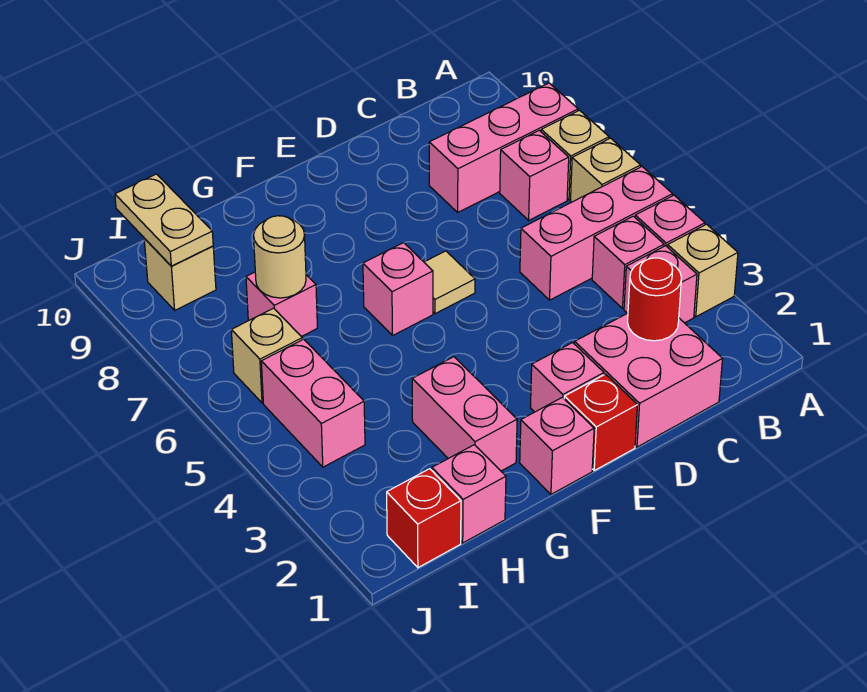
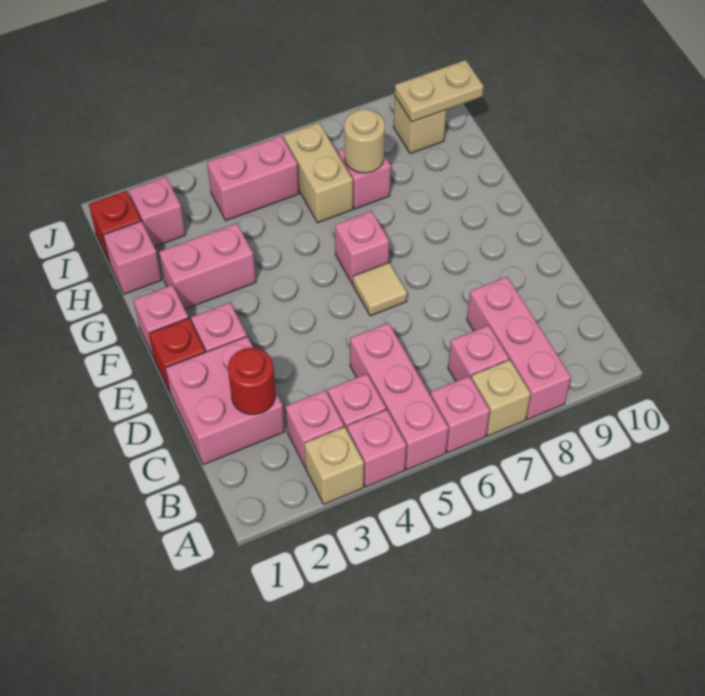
tan 1x1 brick [571,138,641,202] -> pink 1x1 brick [430,376,490,453]
none -> pink 1x1 brick [129,177,185,247]
tan 1x1 brick [231,308,302,403] -> tan 1x2 brick [284,123,353,223]

